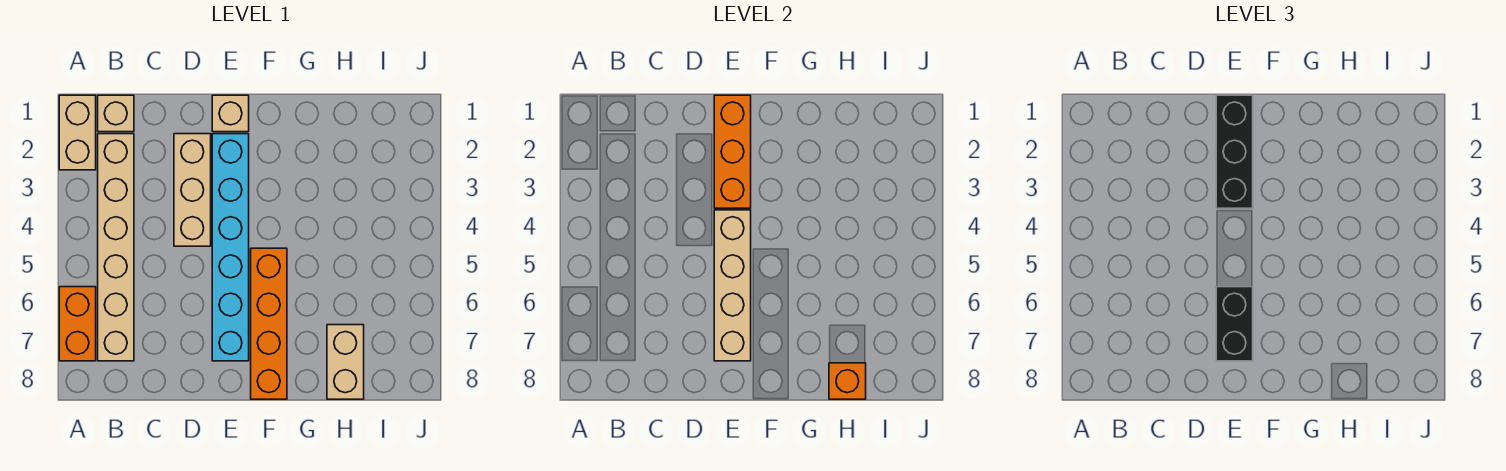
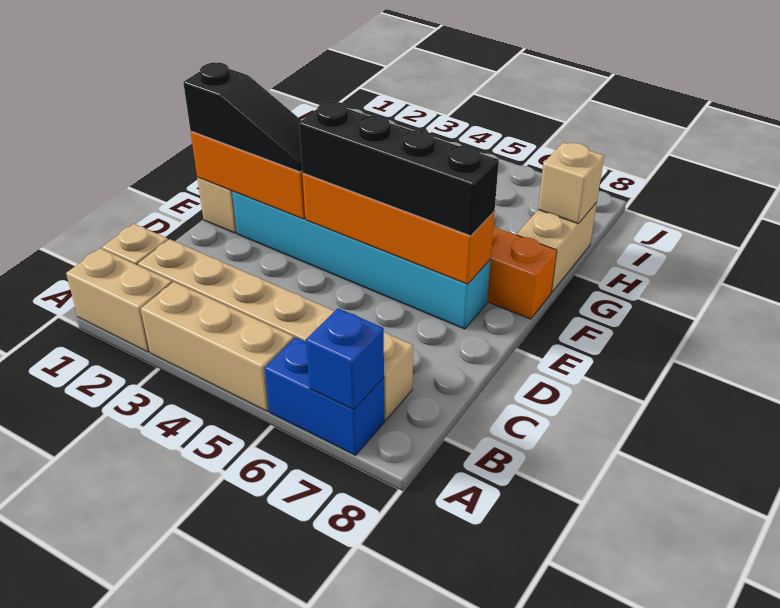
orange 1x2 brick [59,287,96,361] -> blue 1x2 brick [265,338,384,455]
none -> blue 1x1 brick [306,308,384,410]
tan 1x3 brick [174,134,211,246] -> tan 1x3 brick moved to [141,282,294,411]
black 1x3 brick [1216,95,1253,208] -> black 1x3 slope [183,63,302,172]
tan 1x4 brick [714,210,751,361] -> orange 1x4 brick [302,173,495,284]
black 1x2 brick [1216,287,1253,361] -> black 1x4 brick [299,102,499,236]
tan 1x2 brick [327,325,364,399] -> tan 1x2 brick turned to [516,202,597,293]
orange 1x1 brick [829,363,866,399] -> tan 1x1 brick [538,142,604,224]

